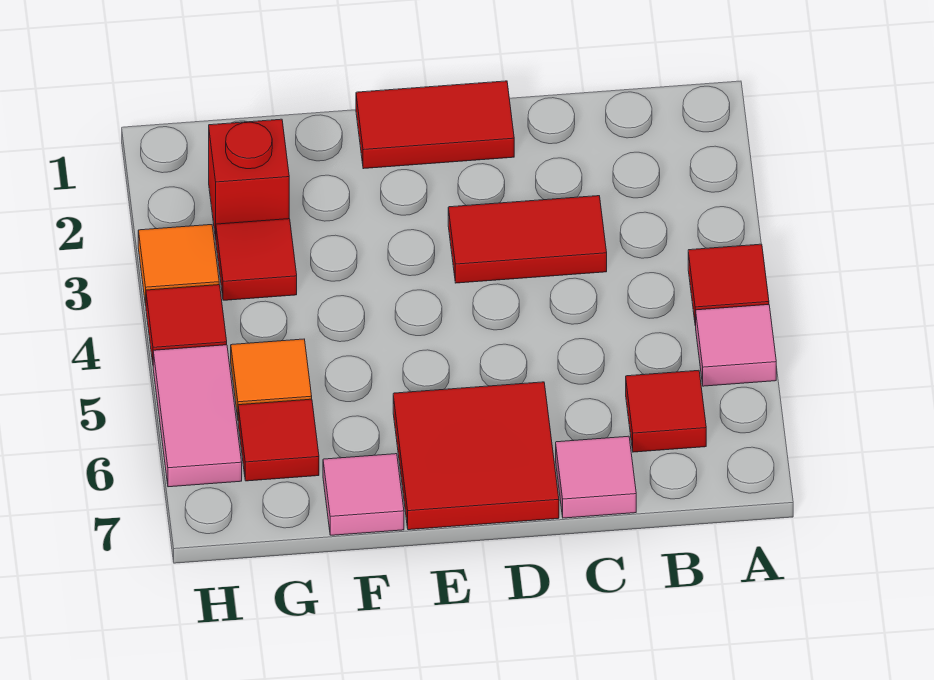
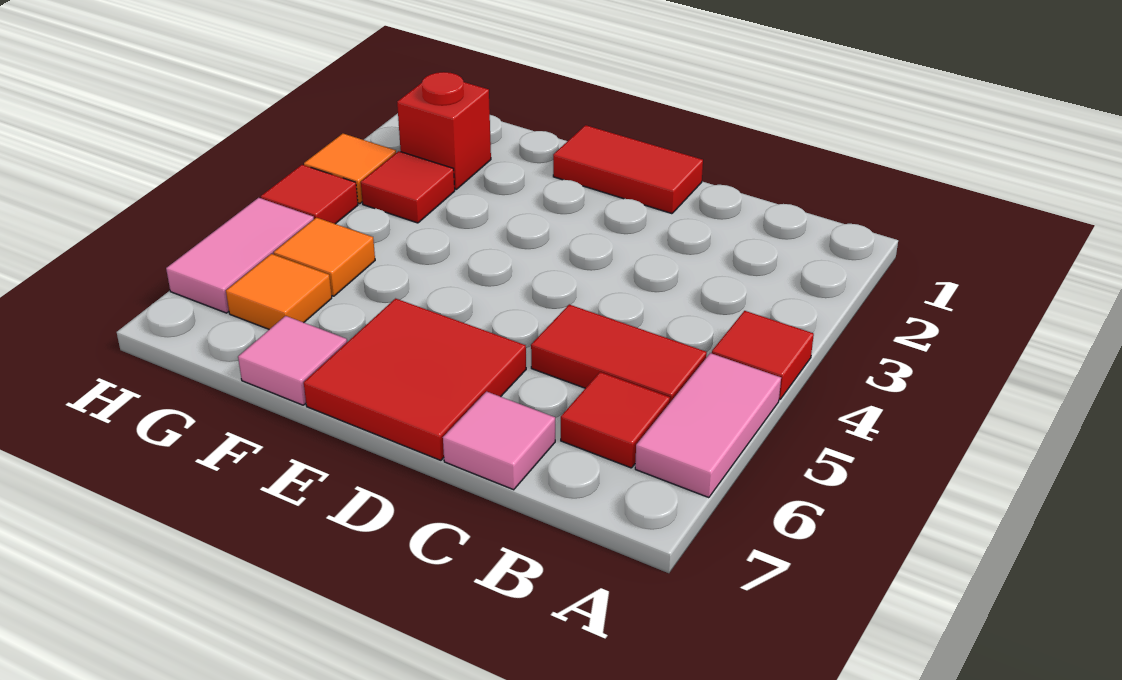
pink 1x1 tile [696,305,776,386] -> pink 1x2 tile [635,353,781,498]
red 1x2 tile [448,196,607,283] -> red 1x2 tile moved to [531,305,707,402]
red 1x1 tile [238,399,319,481] -> orange 1x1 tile [226,254,332,329]

